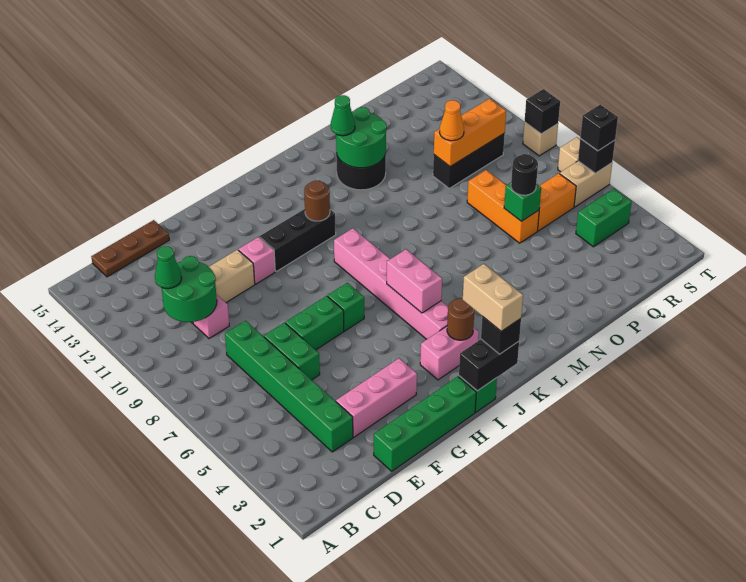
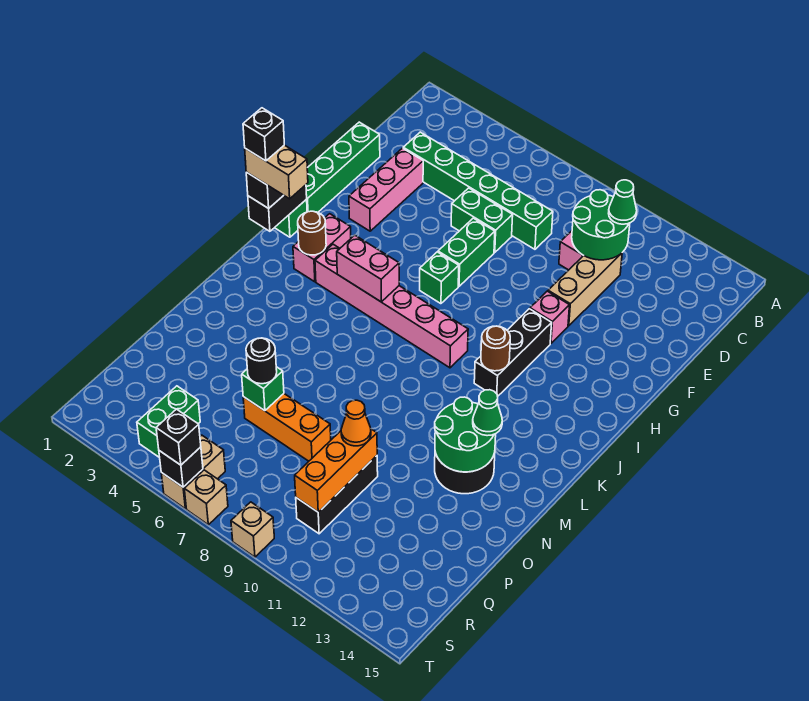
brown 1x3 plate [91,220,169,277] -> none
orange 1x2 brick [538,173,576,231] -> none
black 1x1 brick [525,89,560,134] -> black 1x1 brick moved to [243,108,284,161]

